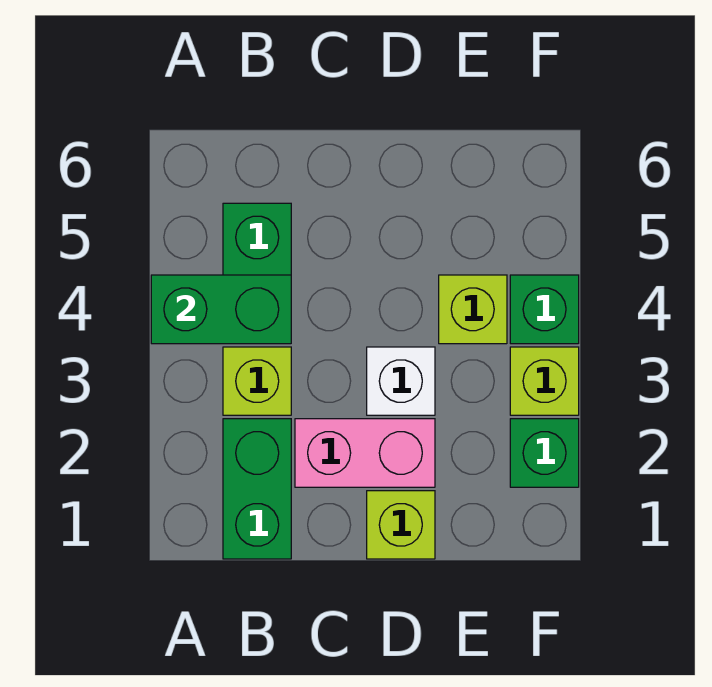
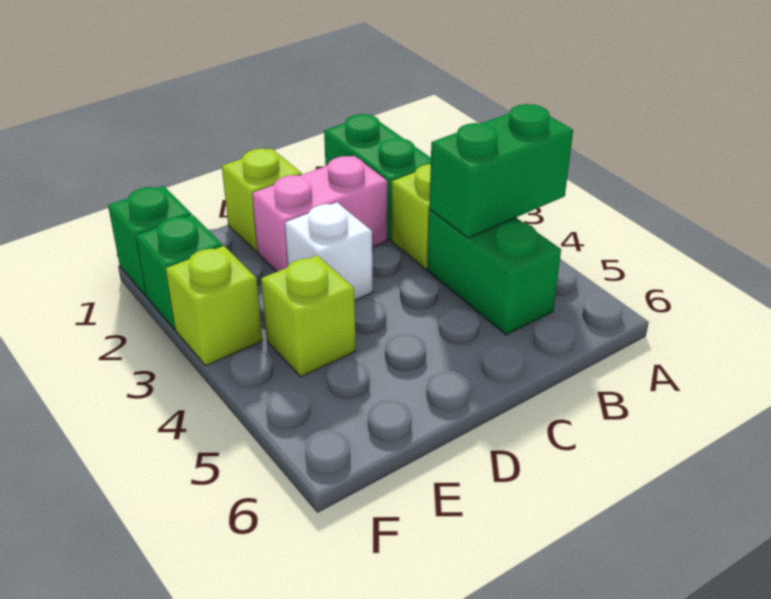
green 1x1 brick [510,275,579,344] -> green 1x1 brick moved to [108,186,191,296]

